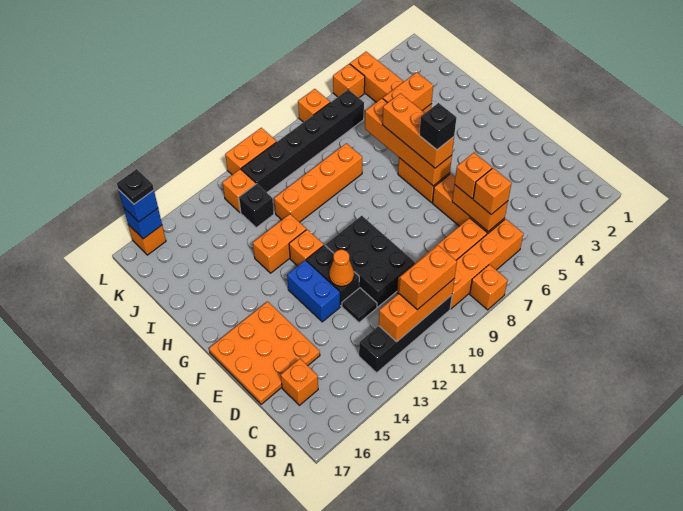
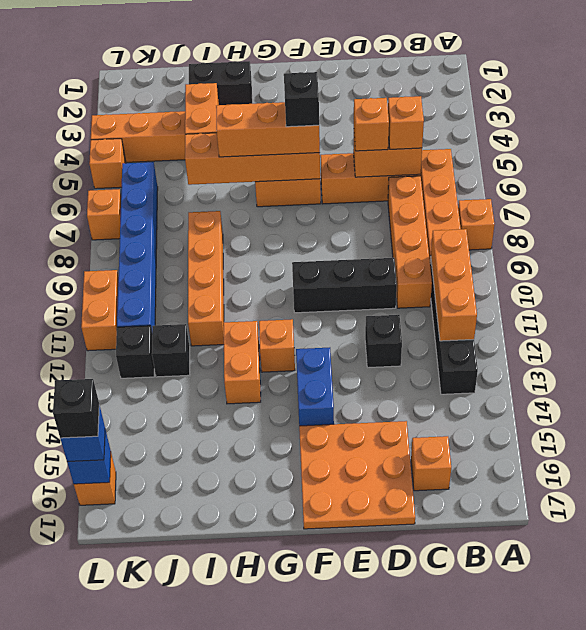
orange 1x2 brick [399,245,457,310] -> none
black 2x3 brick [325,216,415,307] -> black 1x3 brick [292,258,397,313]
black 1x1 tile [342,288,377,323] -> black 1x1 brick [365,315,402,368]
black 1x2 brick [306,245,359,306] -> black 1x2 brick moved to [189,61,252,105]
orange 1x1 cone [329,250,354,286] -> none
blue 1x2 brick [287,260,340,322] -> blue 1x2 brick turned to [296,348,334,426]
black 1x6 brick [241,89,364,192] -> blue 1x6 brick [117,162,158,330]
orange 1x1 brick [222,169,256,213] -> black 1x1 brick [116,326,154,378]
black 1x1 plate [117,169,154,204] -> black 1x1 brick [53,379,99,438]

